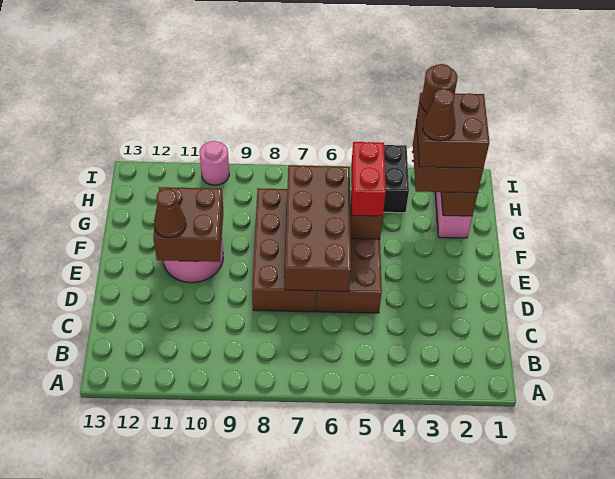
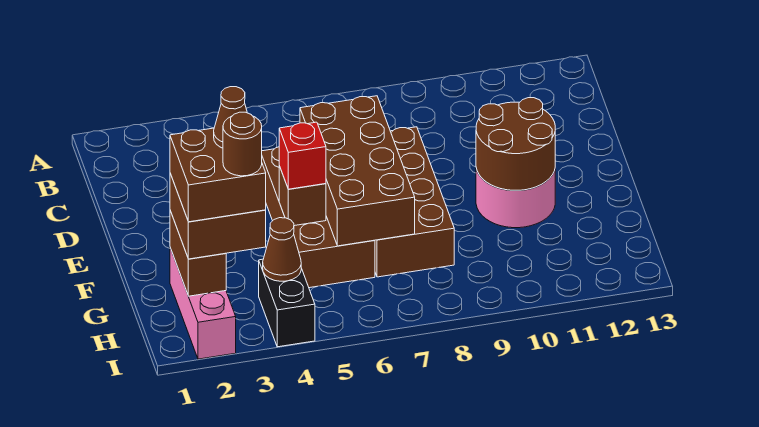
brown 2x2 brick [153,187,223,262] -> brown 2x2 round brick [476,98,555,190]
brown 1x1 cone [154,189,186,238] -> brown 1x1 cone moved to [263,218,301,281]
red 1x2 brick [351,142,386,216] -> red 1x1 brick [279,122,326,189]
pink 1x1 round brick [199,141,229,185] -> none

